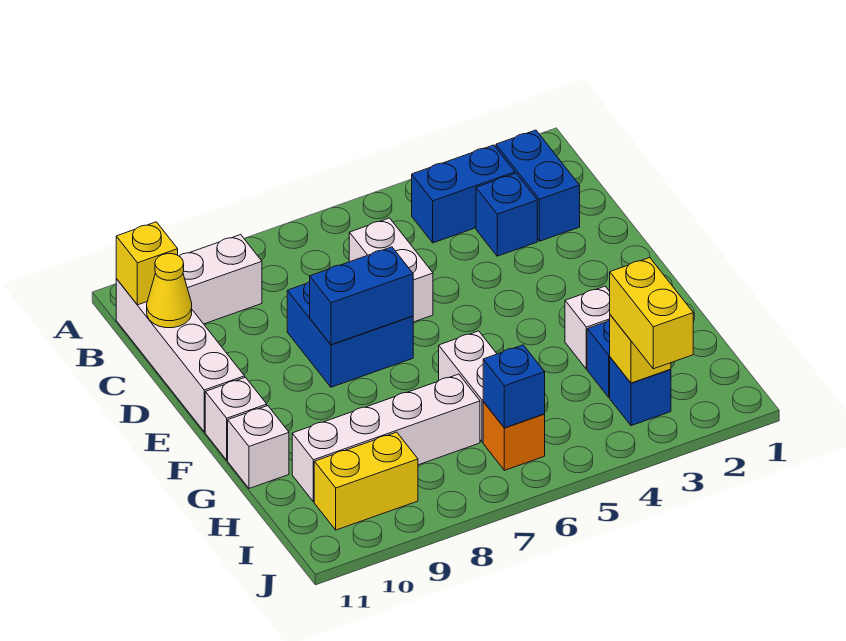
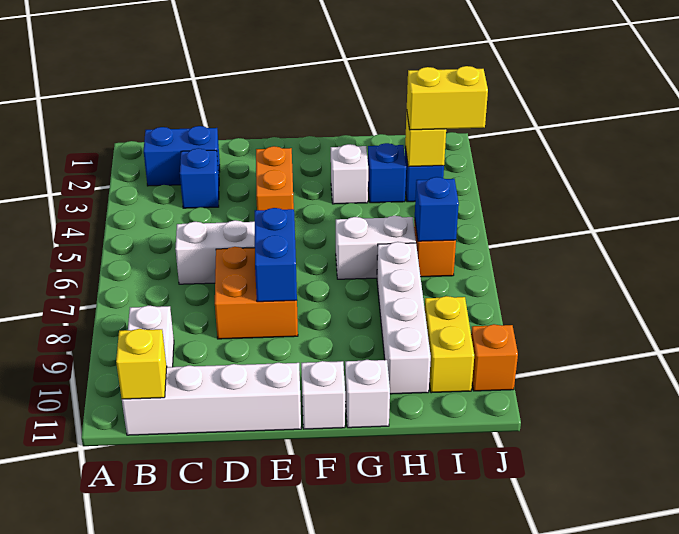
blue 1x2 brick [411,145,515,243] -> none
yellow 1x1 cone [147,254,192,328] -> none
blue 2x2 brick [287,282,413,387] -> orange 2x2 brick [215,247,298,339]
none -> orange 1x2 brick [256,146,294,210]
none -> orange 1x1 brick [471,324,518,391]

